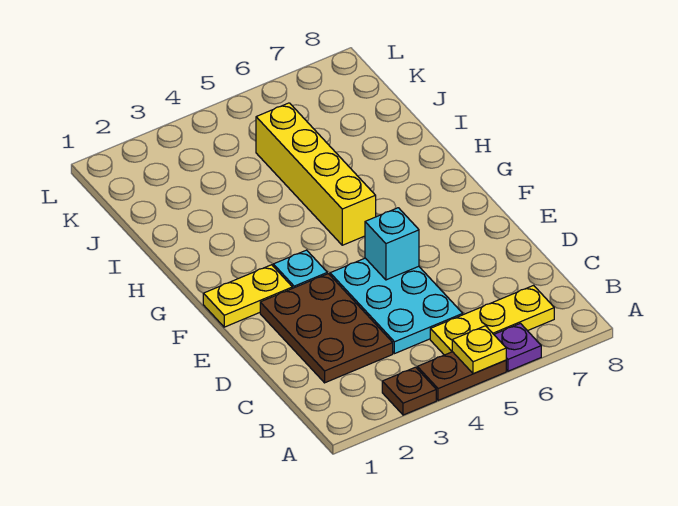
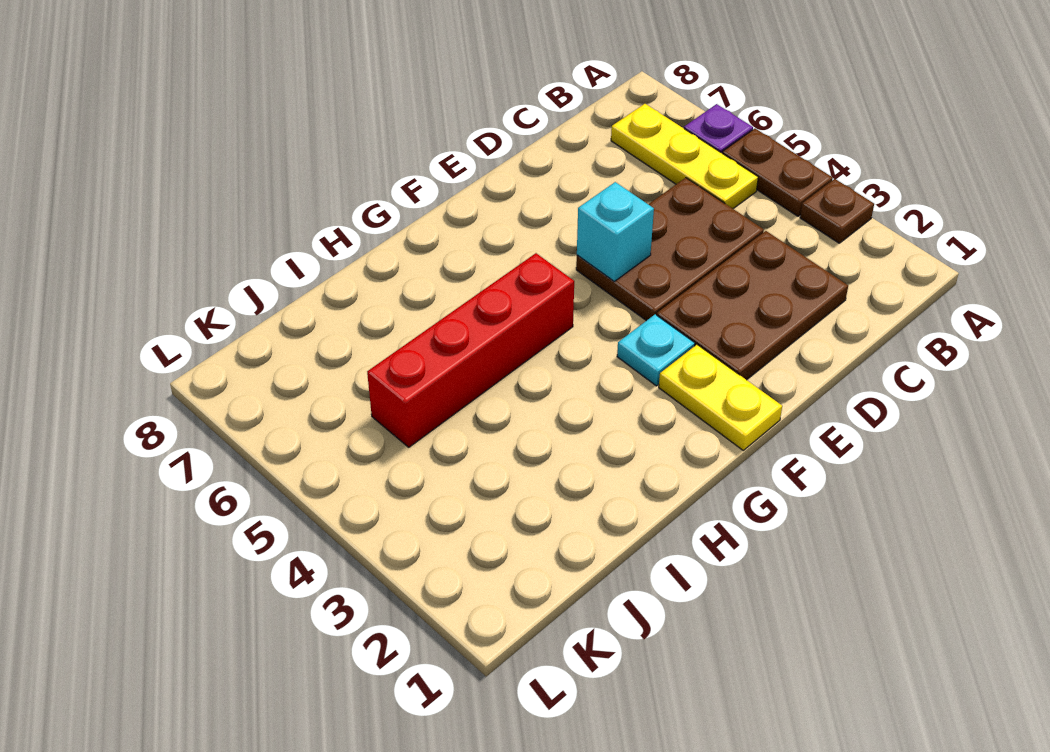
yellow 1x1 plate [452,326,506,374] -> none
cyan 2x3 plate [330,258,463,354] -> brown 2x3 plate [576,178,764,321]
yellow 1x4 brick [256,103,376,245] -> red 1x4 brick [367,253,574,447]

